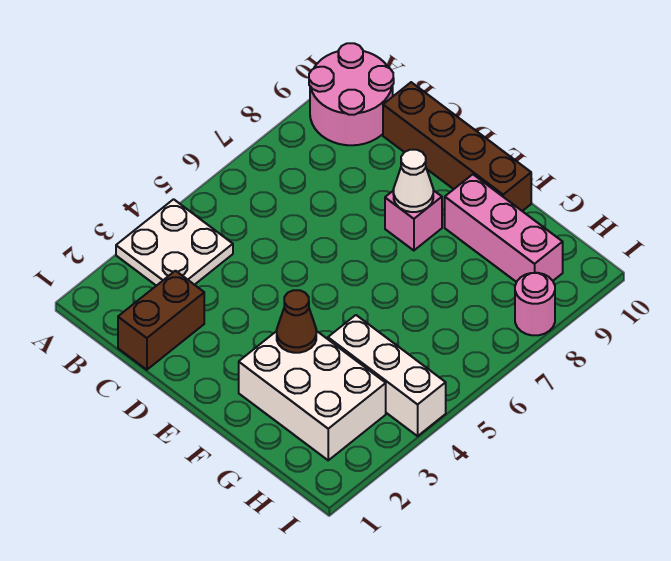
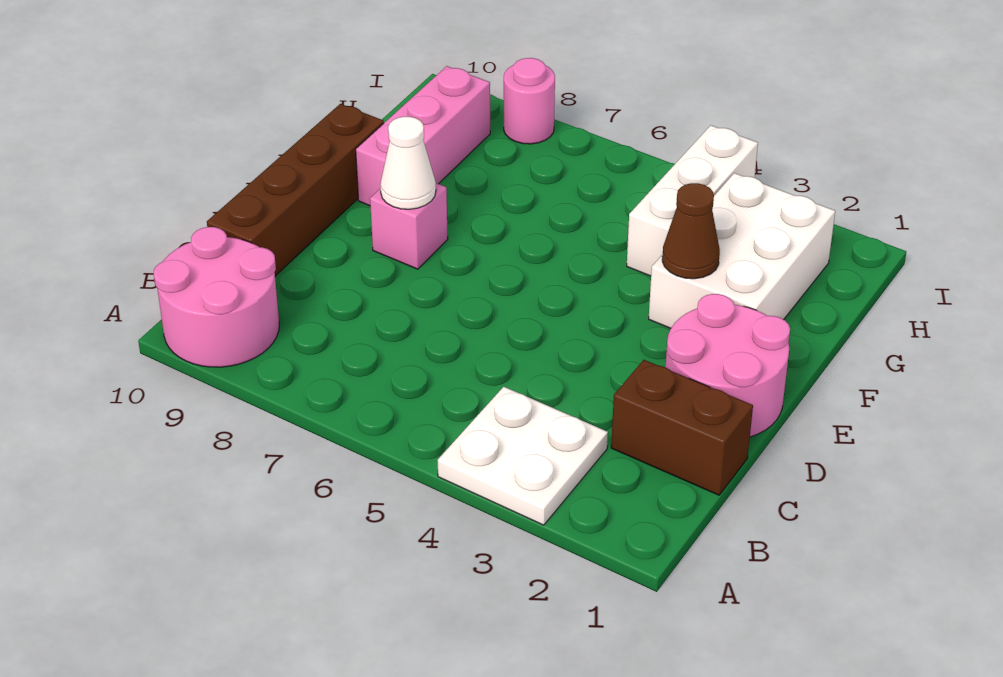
none -> pink 2x2 round brick [665,294,790,437]

